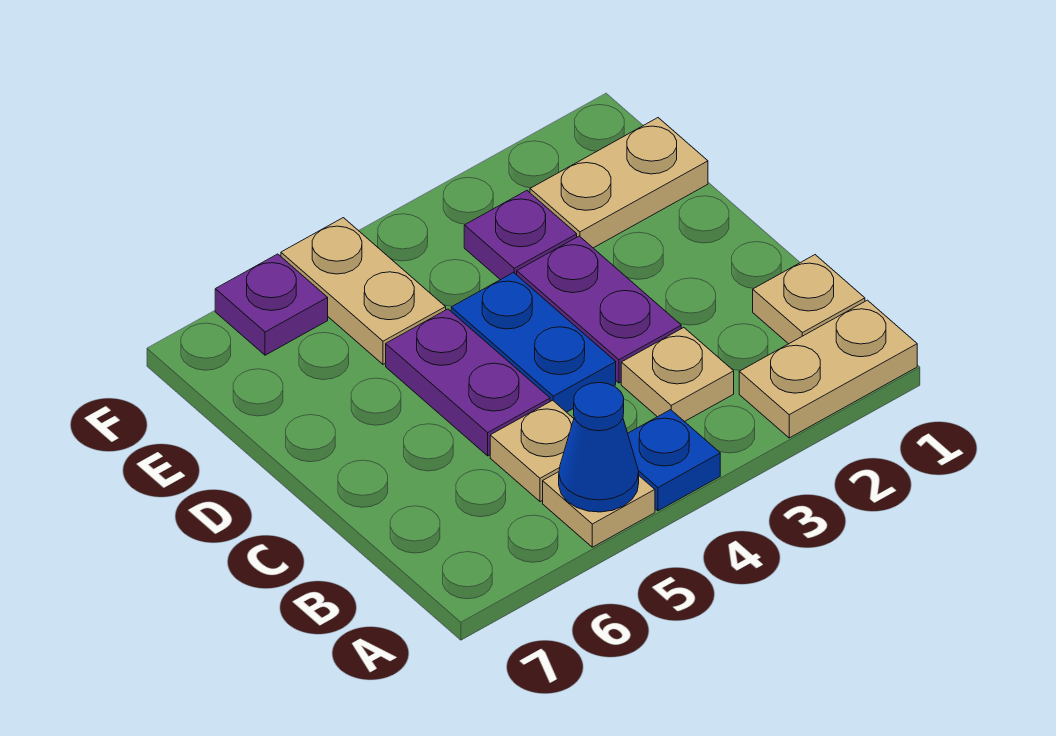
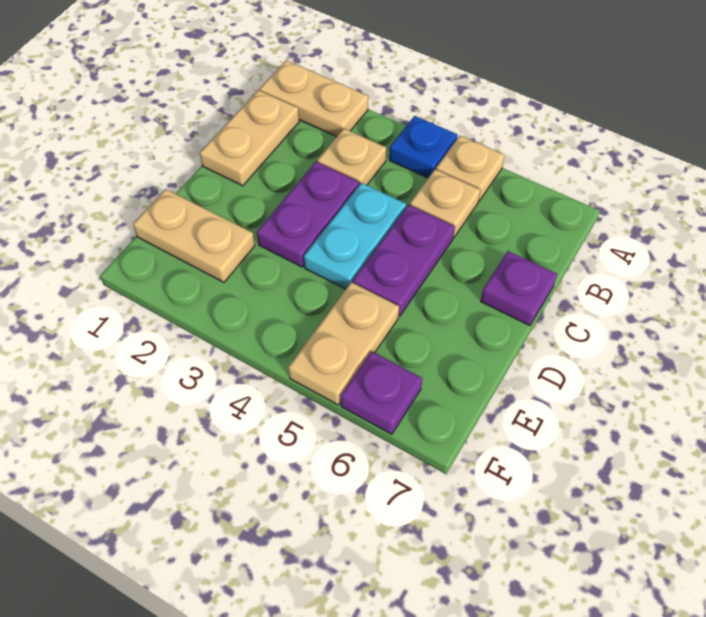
blue 1x1 cone [559,383,639,512] -> none
tan 1x1 plate [753,255,865,344] -> tan 1x2 plate [200,90,299,186]
blue 1x2 plate [451,273,616,412] -> cyan 1x2 plate [304,183,406,289]
purple 1x1 plate [464,191,577,280] -> purple 1x1 plate moved to [481,251,557,325]

